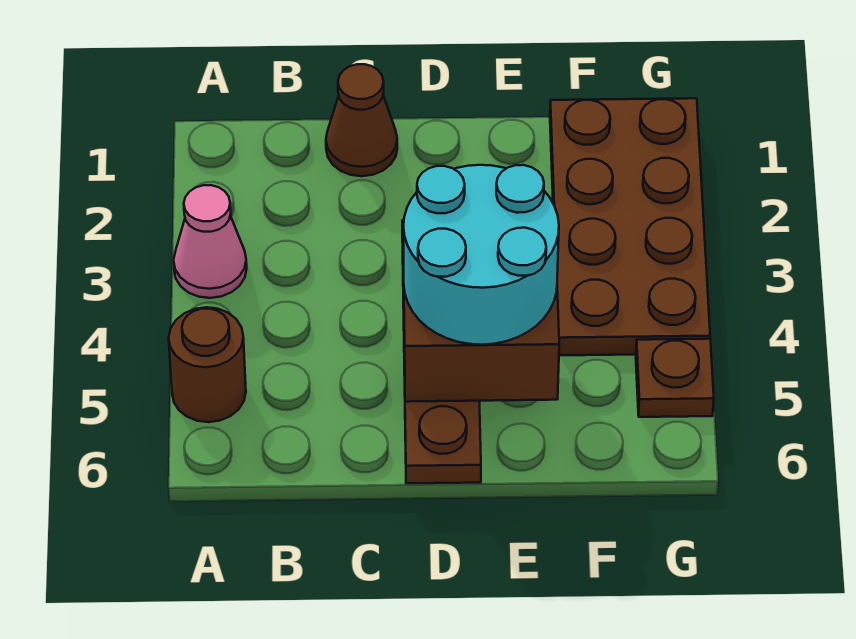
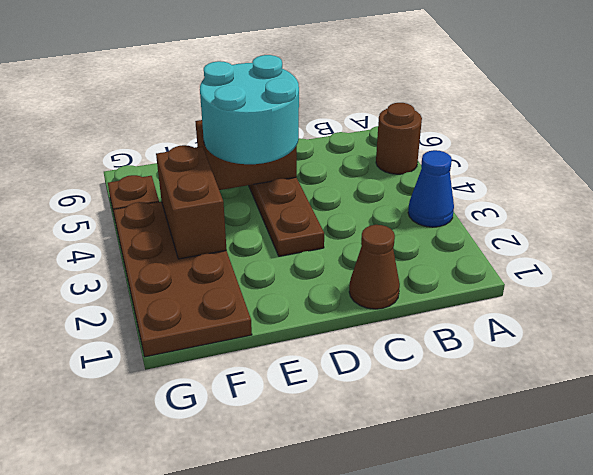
pink 1x1 cone [174,185,247,298] -> blue 1x1 cone [408,150,454,227]
none -> brown 1x2 brick [156,145,227,259]

